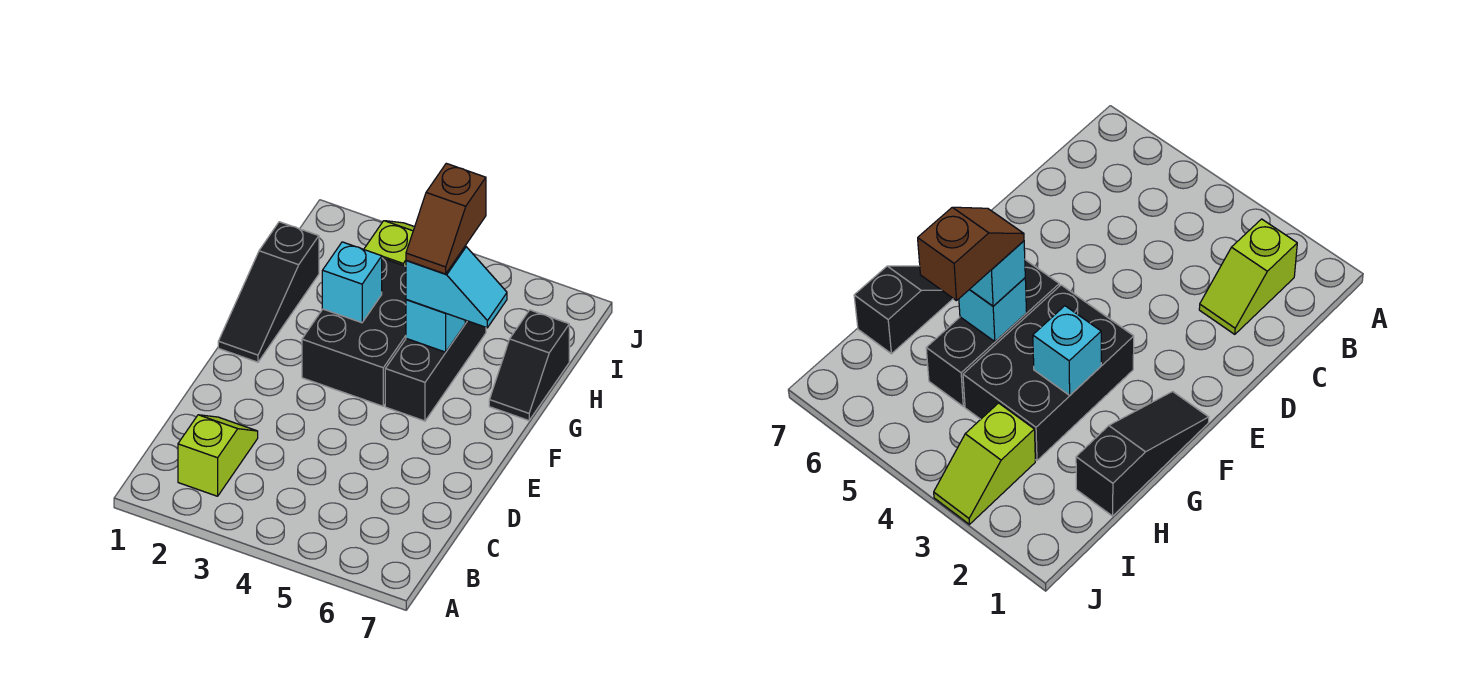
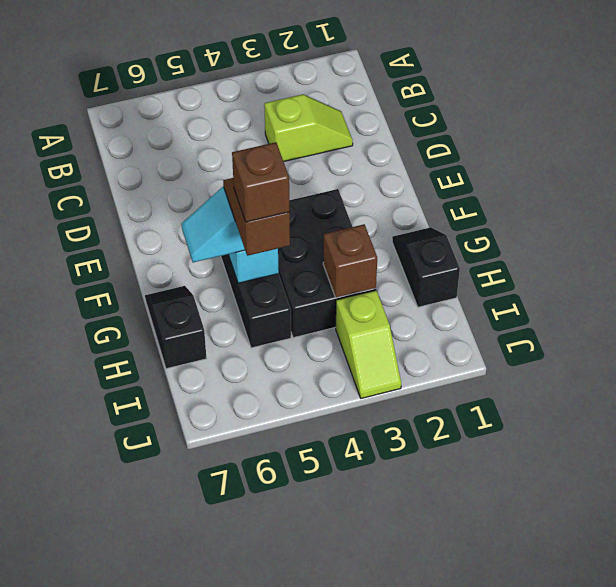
lime 1x2 slope [178,415,258,496] -> lime 1x2 slope turned to [264,94,353,162]
black 1x3 slope [218,222,319,362] -> black 1x2 slope [392,227,460,307]
cyan 1x1 brick [322,242,382,323] -> none
none -> brown 1x1 brick [323,224,377,298]
none -> brown 1x1 brick [232,142,290,222]

